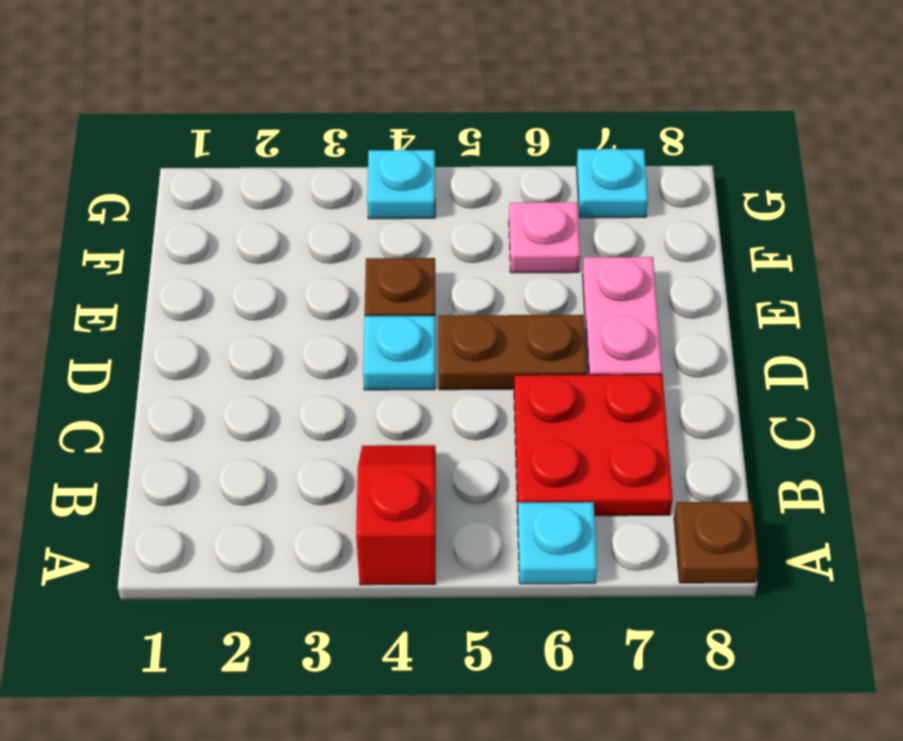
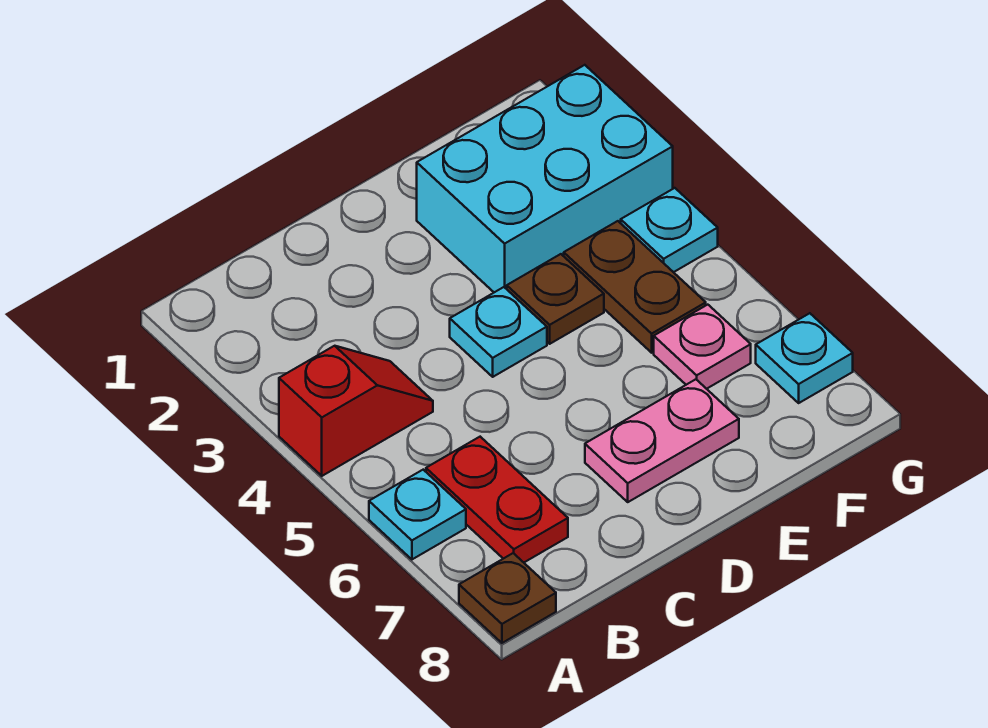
red 2x2 plate [514,374,673,516] -> red 1x2 plate [426,437,568,562]
brown 1x2 plate [439,315,587,390] -> brown 1x2 plate moved to [564,221,706,353]
none -> cyan 2x3 brick [417,65,673,292]

